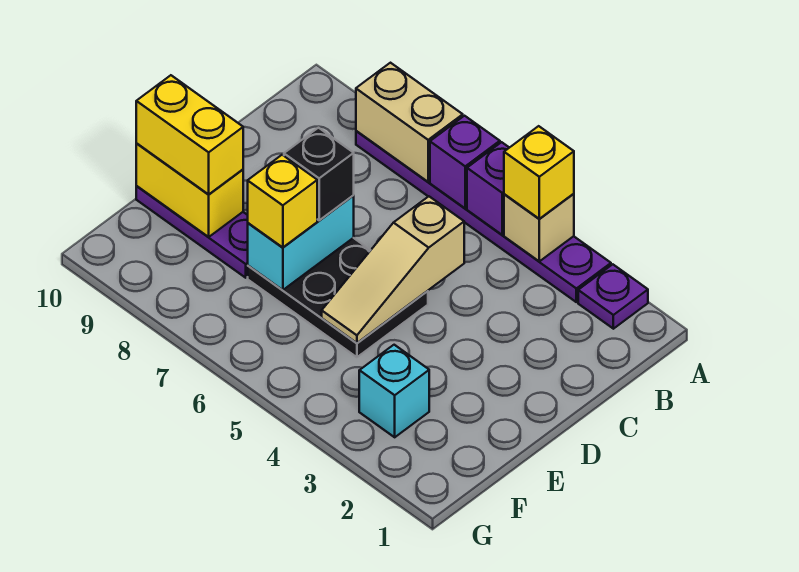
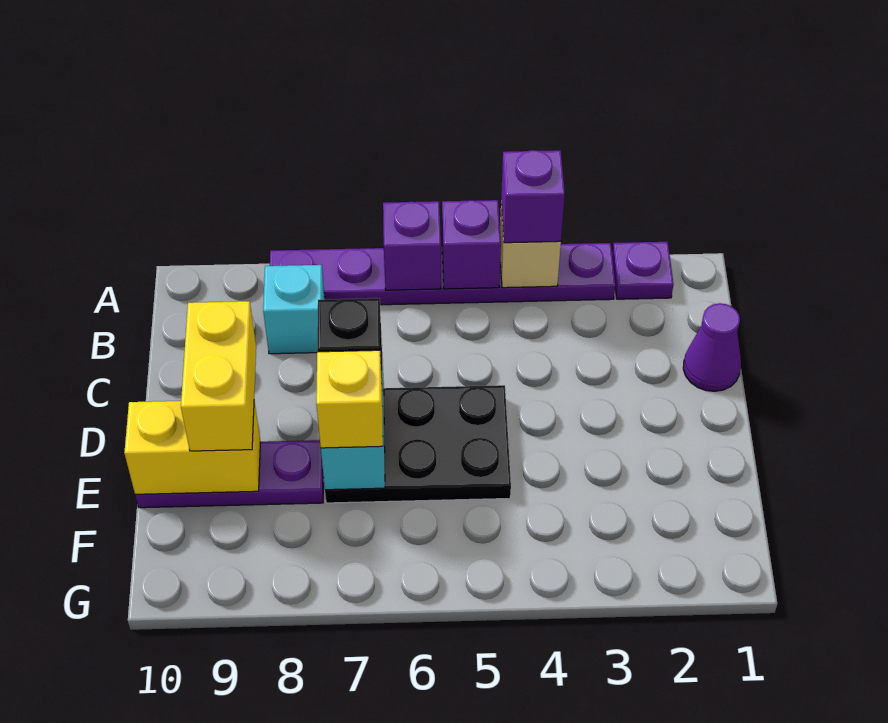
yellow 1x1 brick [504,126,574,219] -> purple 1x1 brick [501,150,565,243]
tan 1x2 brick [356,63,463,182] -> none
none -> purple 1x1 cone [683,303,741,391]
tan 1x3 slope [322,196,464,343] -> none
yellow 1x2 brick [136,75,243,195] -> yellow 1x2 brick turned to [181,301,256,451]
cyan 1x1 brick [359,345,429,437] -> cyan 1x1 brick moved to [263,265,325,354]

